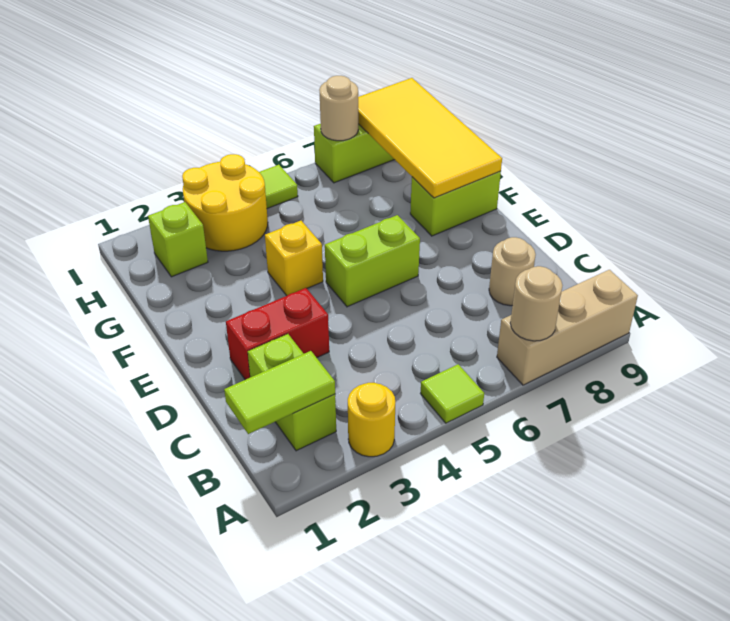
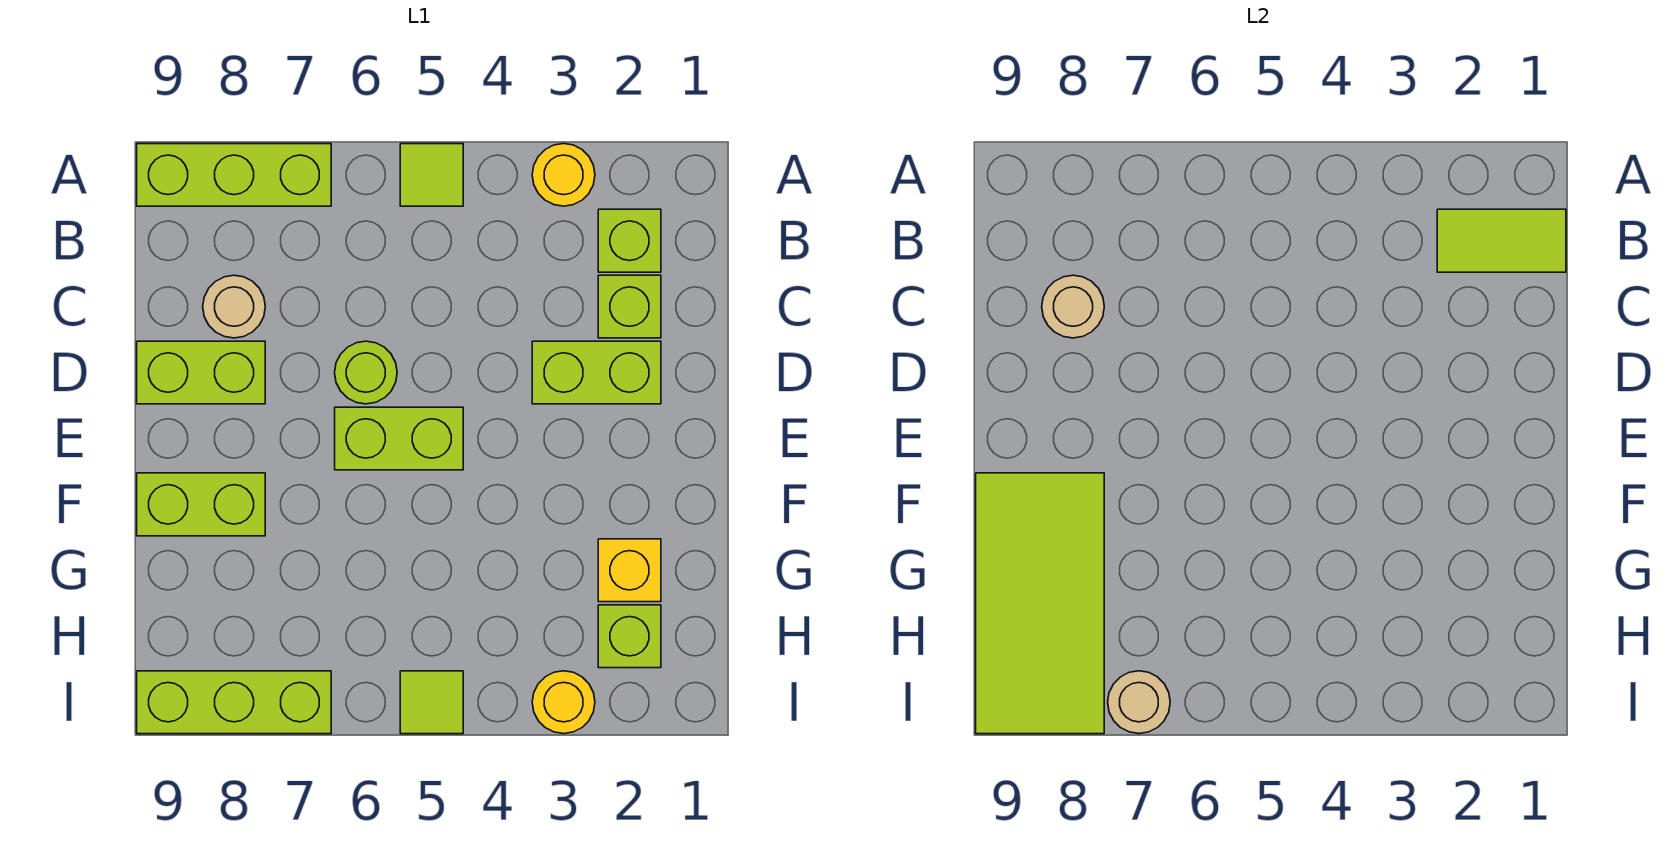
tan 1x3 brick [497,270,638,385] -> lime 1x3 brick [137,144,331,206]
tan 1x1 round brick [510,266,563,341] -> tan 1x1 round brick moved to [1042,275,1104,338]
red 1x2 brick [226,288,329,380] -> lime 1x2 brick [532,341,661,404]
none -> lime 1x1 round brick [335,341,397,404]
none -> lime 1x2 brick [137,341,265,404]
yellow 1x1 brick [265,221,323,296] -> yellow 1x1 brick moved to [598,539,661,602]
yellow 2x4 tile [358,78,502,198] -> lime 2x4 tile [976,473,1104,734]
yellow 2x2 round brick [182,154,268,251] -> yellow 1x1 round brick [532,671,595,734]

